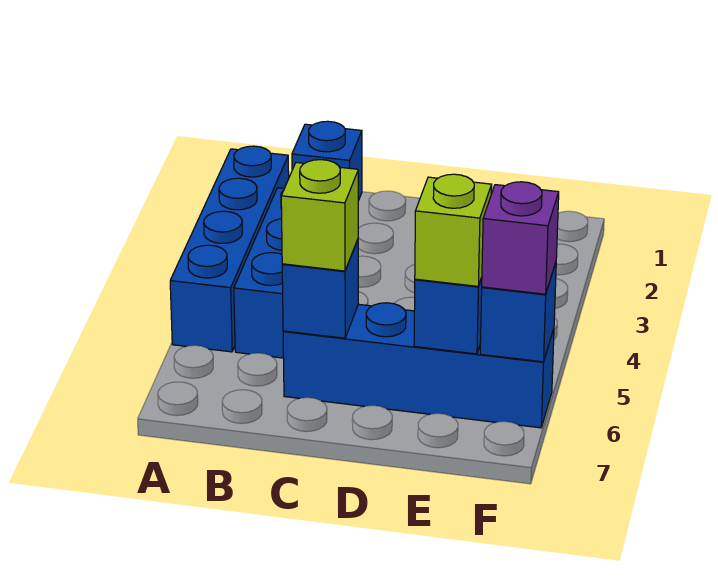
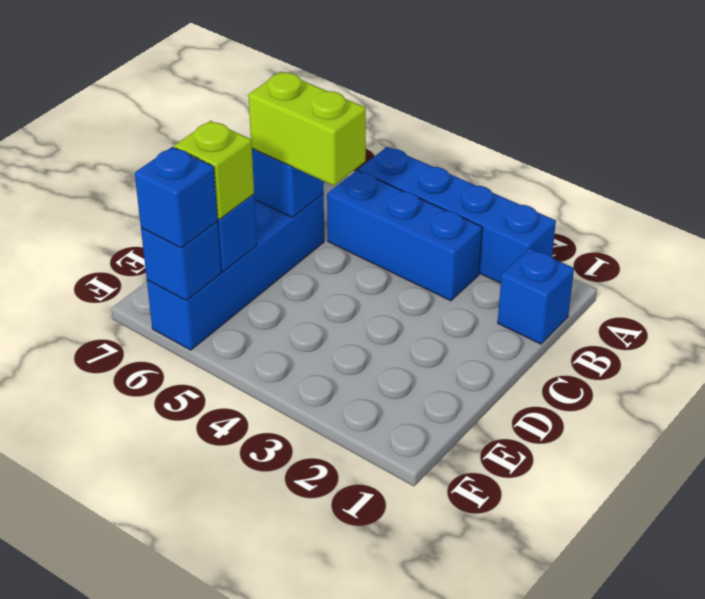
lime 1x1 brick [281,160,358,271] -> lime 1x2 brick [248,72,366,186]
purple 1x1 brick [482,182,559,294] -> blue 1x1 brick [135,147,218,248]

